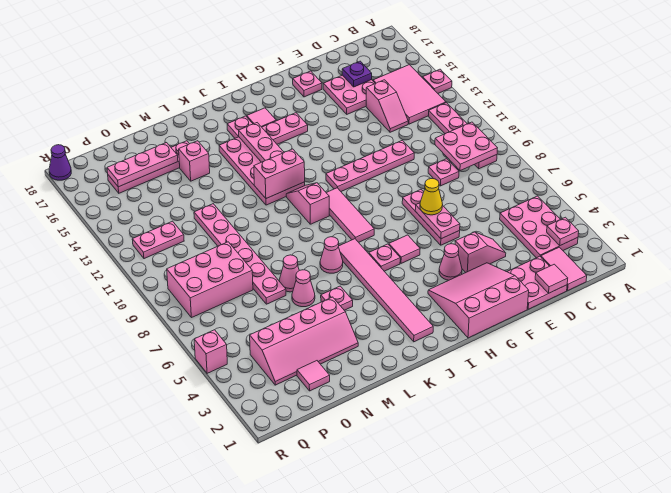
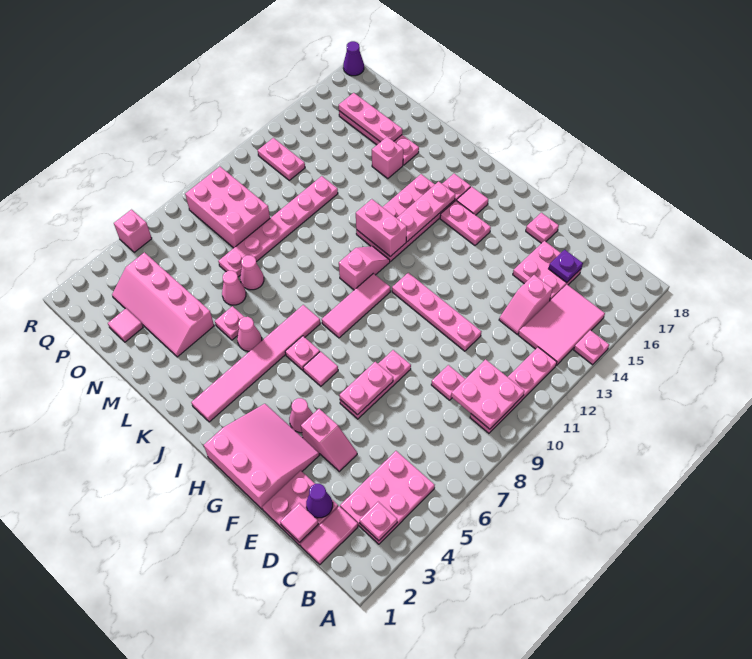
none -> purple 1x1 cone [306,484,333,518]
yellow 1x1 cone [420,179,443,215] -> none
pink 1x1 cone [320,237,343,273] -> pink 1x1 cone moved to [237,317,262,351]

